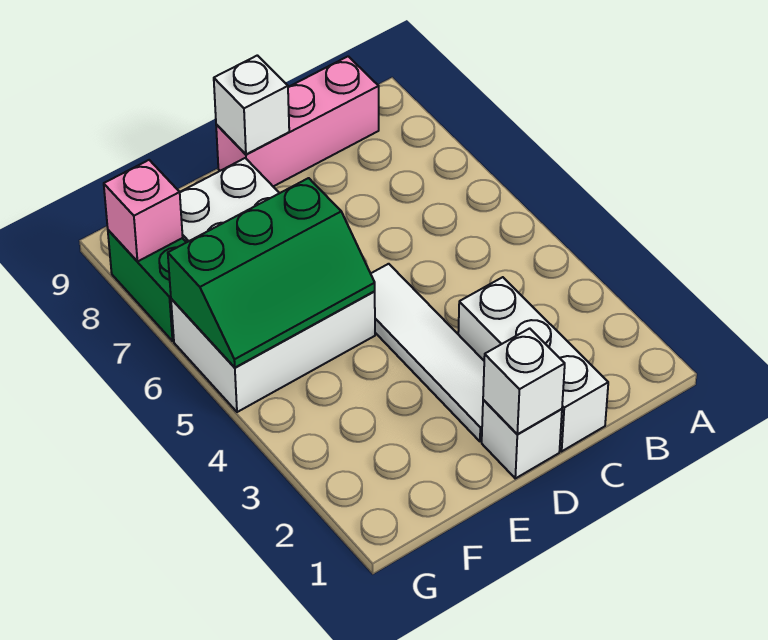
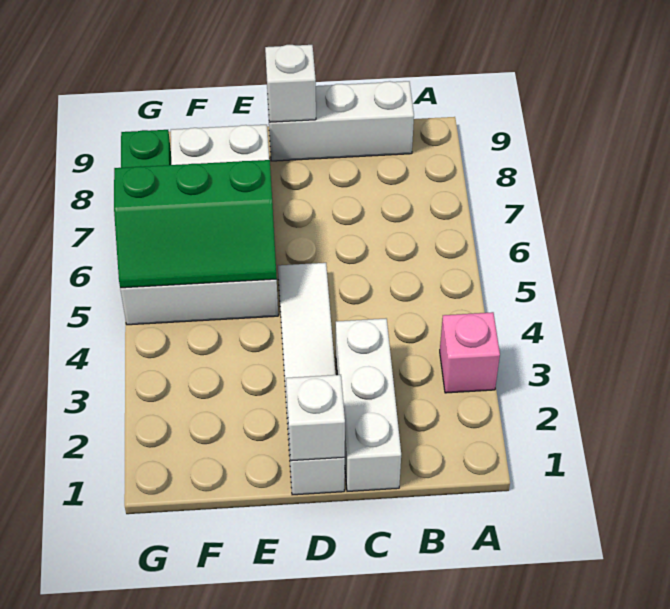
pink 1x3 brick [216,56,379,186] -> white 1x3 brick [267,81,414,161]
pink 1x1 brick [104,160,183,262] -> pink 1x1 brick moved to [440,312,500,393]

